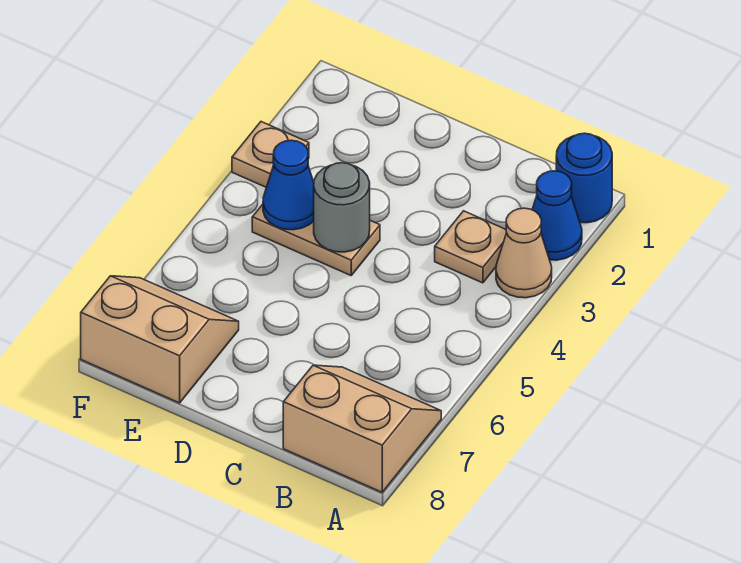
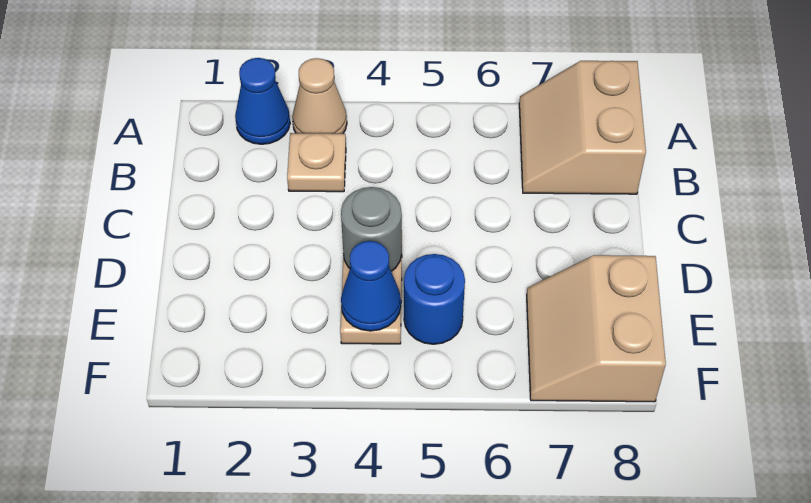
blue 1x1 round brick [556,133,612,223] -> blue 1x1 round brick moved to [404,254,465,344]
tan 1x1 plate [232,122,309,187] -> none

